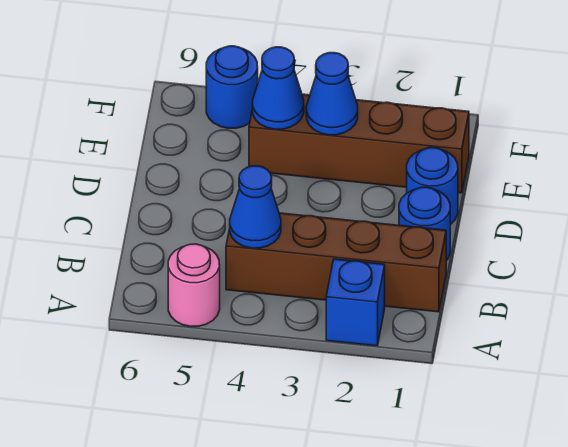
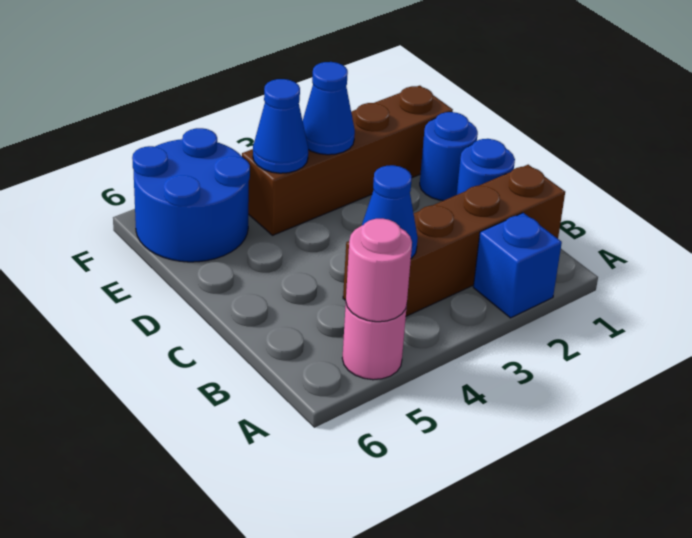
none -> pink 1x1 round brick [346,219,412,322]
blue 1x1 round brick [206,46,258,128] -> blue 2x2 round brick [132,128,250,262]

